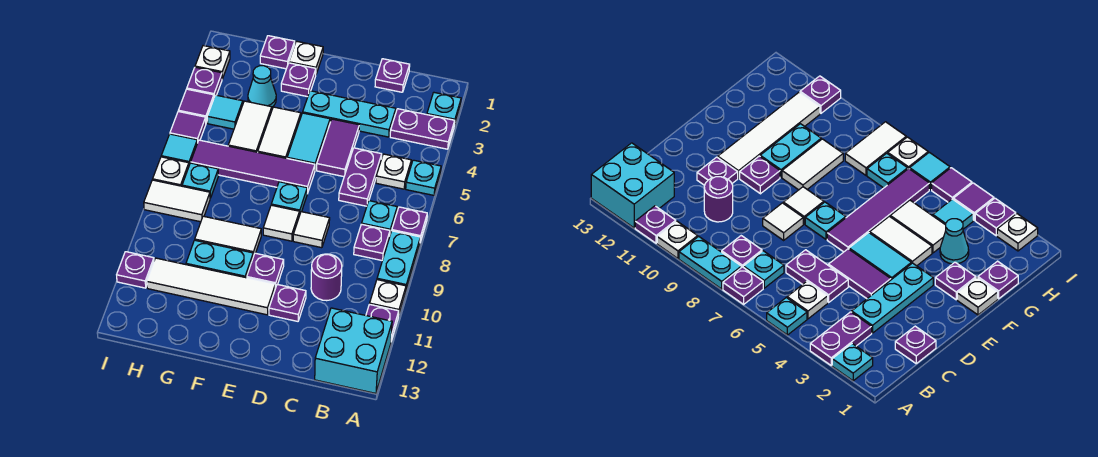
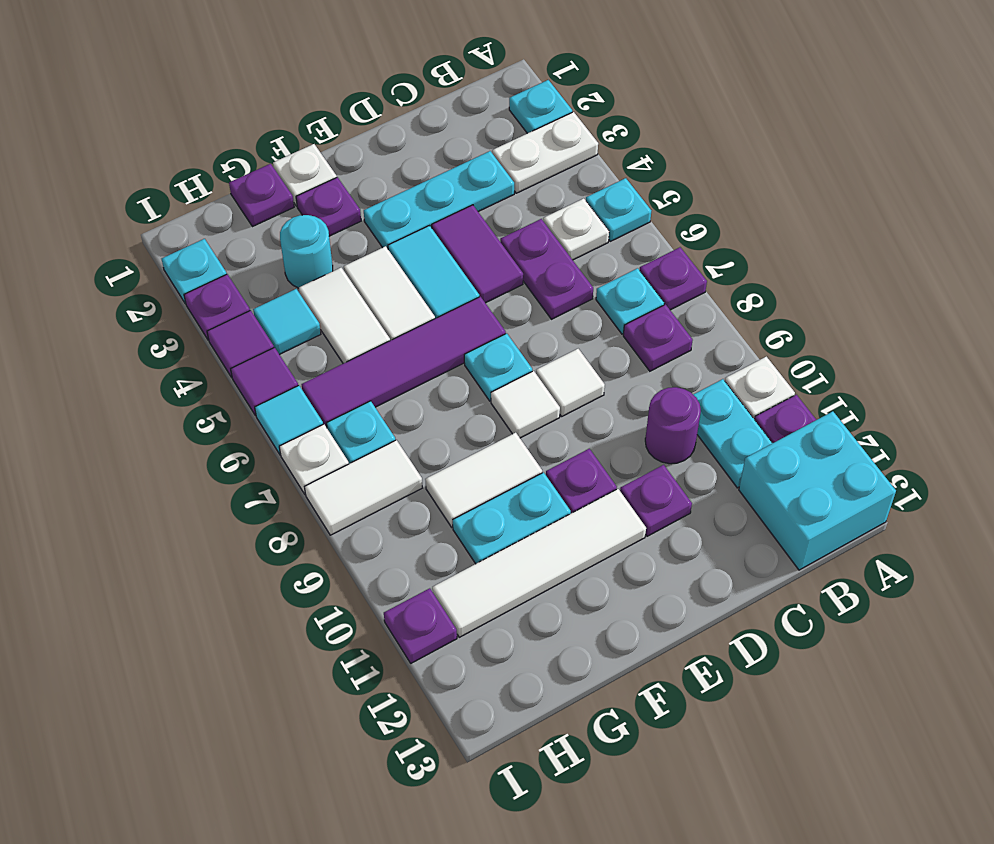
purple 1x2 plate [390,109,455,149] -> white 1x2 plate [492,112,598,193]
cyan 1x2 plate [377,231,420,290] -> cyan 1x2 plate moved to [693,379,772,488]
purple 1x1 plate [375,59,410,92] -> none
cyan 1x1 cone [248,66,276,107] -> cyan 1x1 round brick [280,215,333,288]
white 1x1 plate [195,46,230,79] -> cyan 1x1 plate [162,239,227,304]

